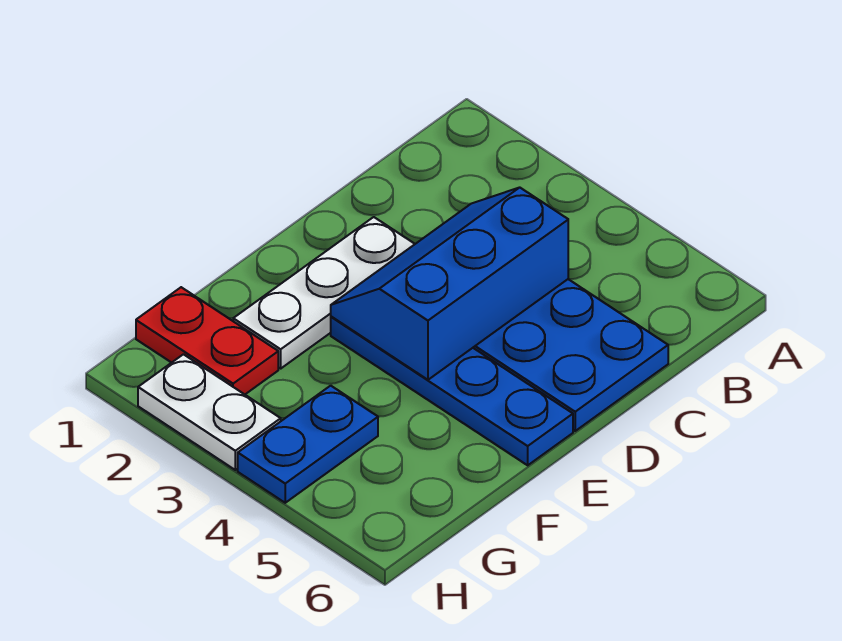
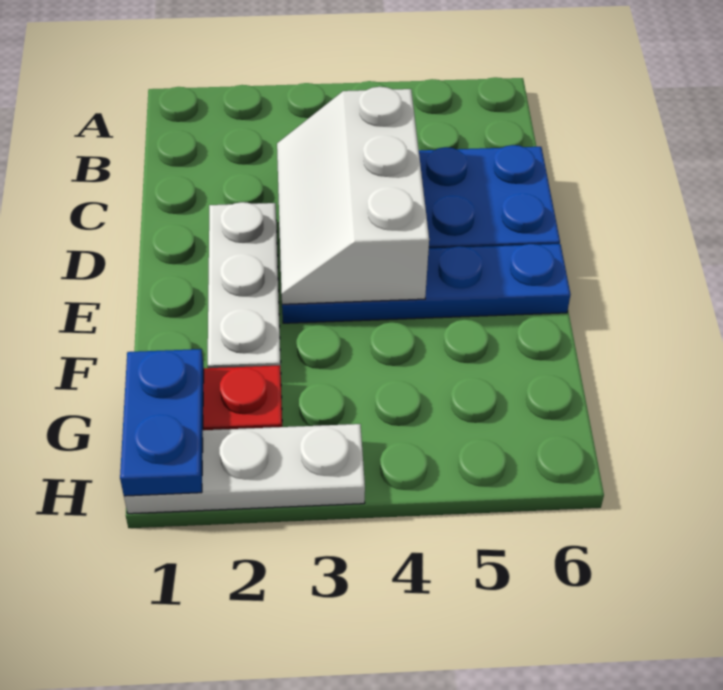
blue 2x3 slope [331,188,568,380] -> white 2x3 slope [277,87,429,304]
blue 1x2 plate [238,386,378,503] -> blue 1x2 plate moved to [120,349,204,496]
white 1x2 plate [138,354,281,470] -> white 1x3 plate [124,424,365,514]

